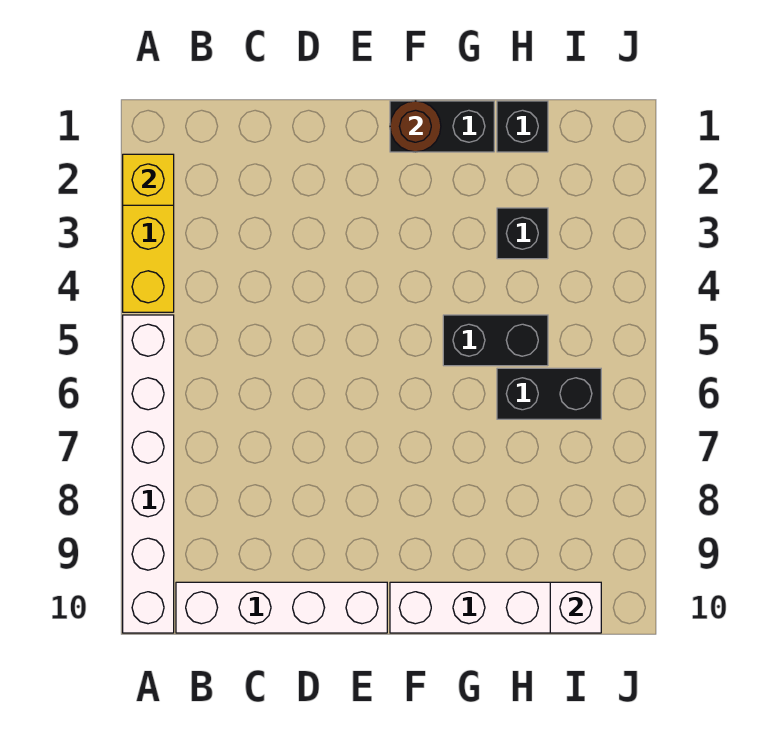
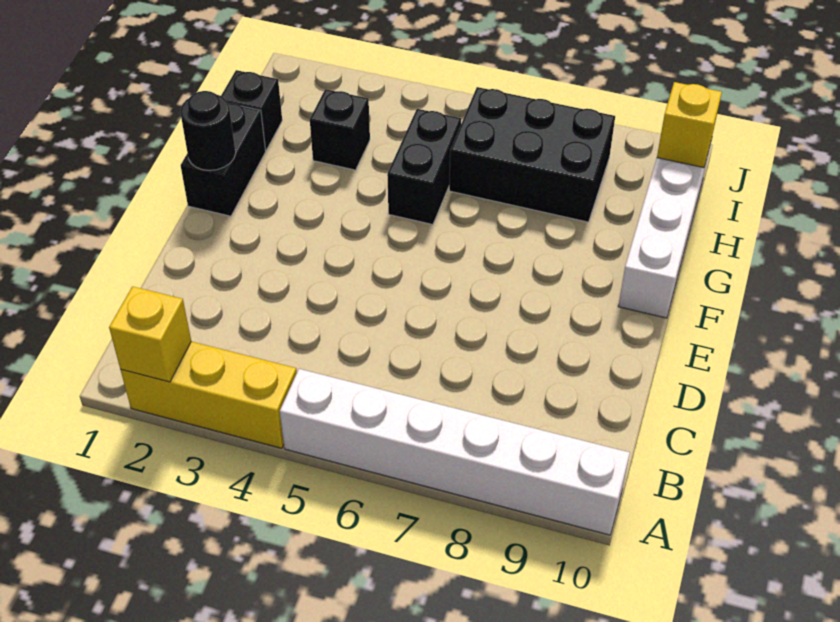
white 1x4 brick [176,582,387,633] -> none
brown 1x1 round brick [390,101,441,152] -> black 1x1 round brick [180,91,236,170]
black 1x2 brick [497,368,601,419] -> black 2x3 brick [449,87,615,222]
white 1x1 brick [550,582,601,633] -> yellow 1x1 brick [657,82,722,168]

